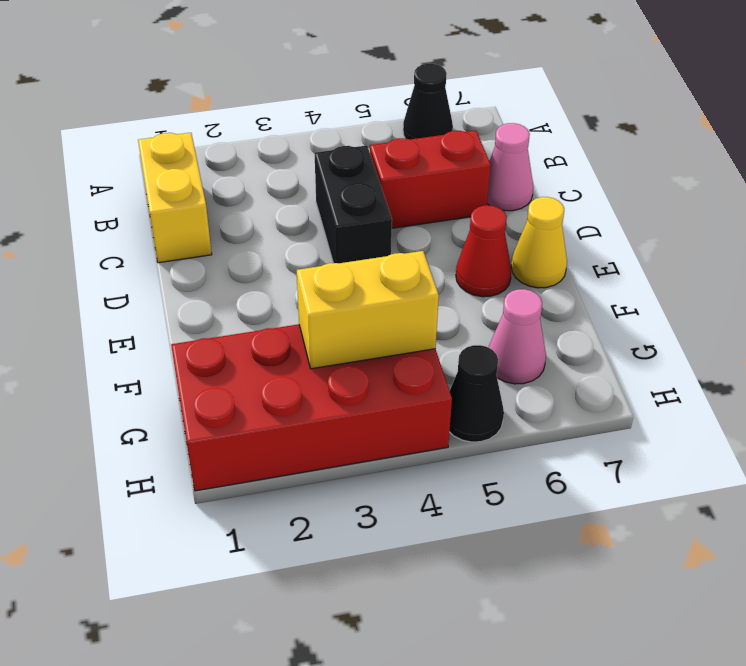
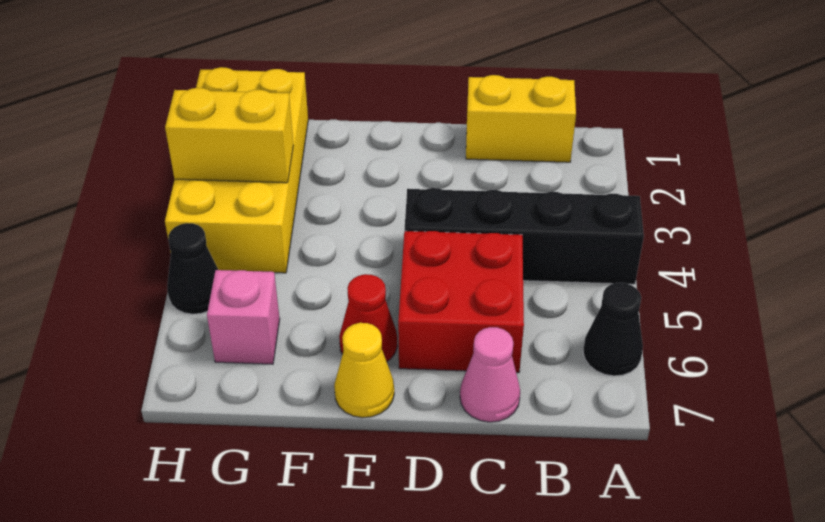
black 1x2 brick [314,145,392,263] -> black 1x4 brick [405,188,644,284]
red 1x2 brick [370,130,491,228] -> red 2x2 brick [398,231,524,373]
red 2x4 brick [171,324,452,491] -> yellow 2x4 brick [165,67,308,273]
yellow 1x2 brick [297,251,439,369] -> yellow 1x2 brick turned to [165,88,293,183]
pink 1x1 cone [489,289,546,384] -> pink 1x1 brick [207,270,280,364]

